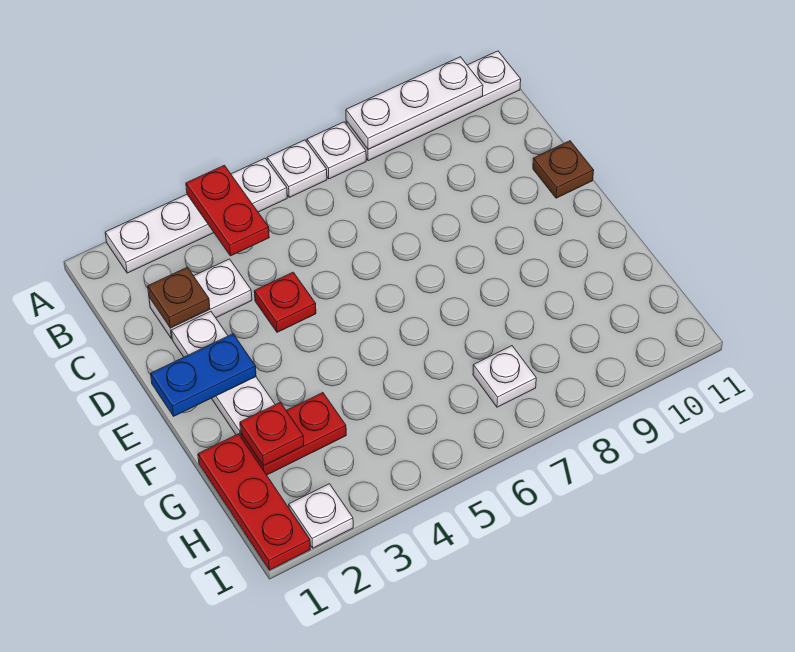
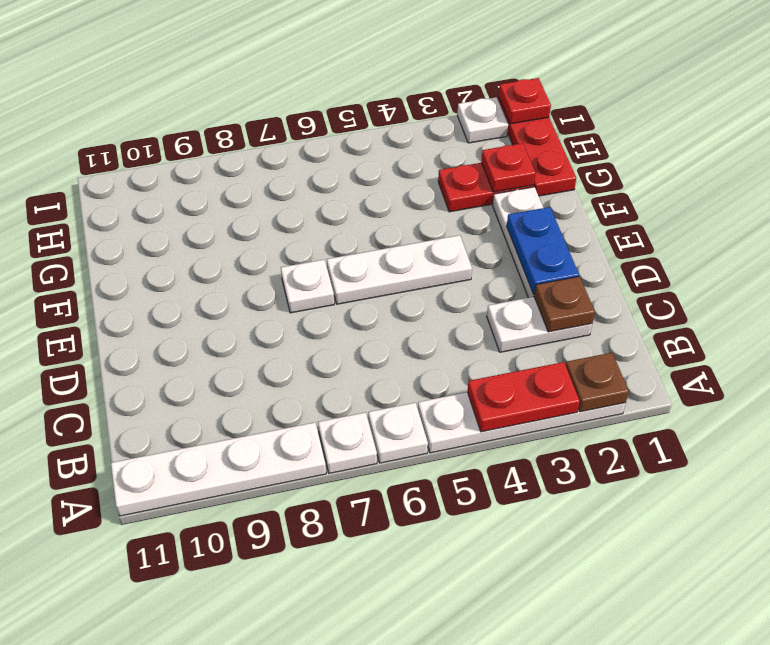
red 1x2 plate [186,165,269,256] -> red 1x2 plate turned to [467,362,580,432]
white 1x3 plate [346,57,483,149] -> white 1x3 plate moved to [327,235,472,304]
red 1x1 plate [254,272,316,332] -> red 1x1 plate moved to [499,78,551,124]
brown 1x1 plate [533,141,594,198] -> brown 1x1 plate moved to [566,353,629,412]
blue 1x2 plate [151,334,256,416] -> blue 1x2 plate turned to [507,207,579,295]
white 1x1 plate [473,346,536,407] -> white 1x1 plate moved to [281,260,334,313]

